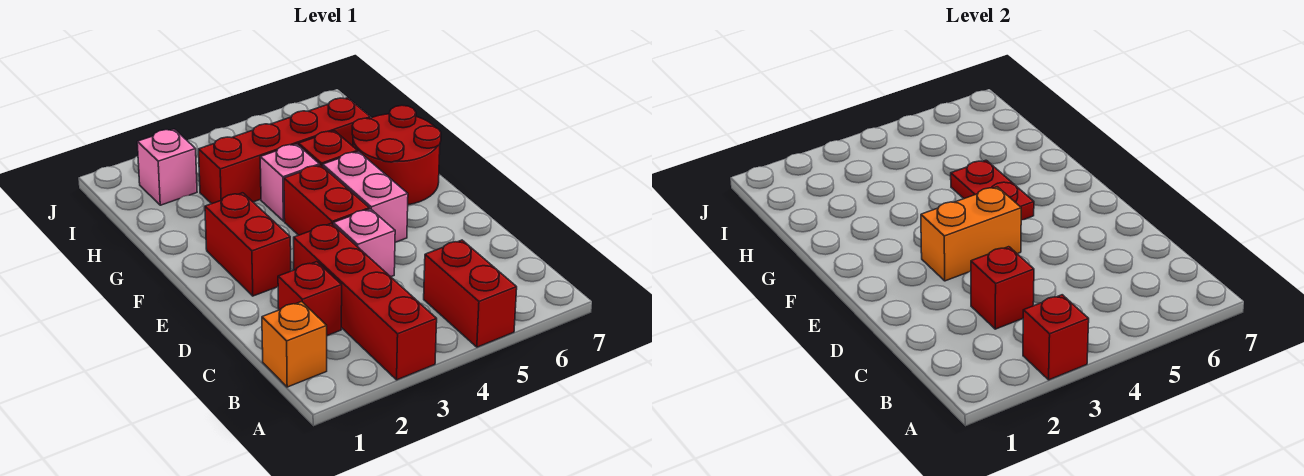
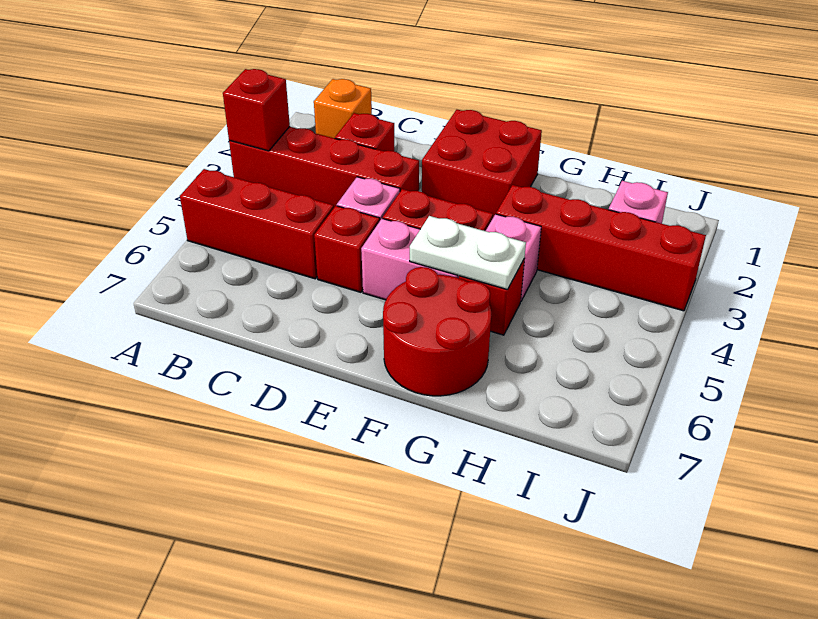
red 1x2 brick [424,240,517,347] -> red 1x3 brick [180,169,334,279]
red 1x1 brick [971,247,1034,329] -> red 1x1 brick moved to [314,206,380,292]
red 1x2 brick [205,193,291,296] -> red 2x2 brick [422,110,542,217]
orange 1x2 brick [921,187,1021,281] -> none
red 1x2 plate [951,160,1034,220] -> white 1x2 plate [410,216,526,290]
red 1x4 brick [199,98,370,204] -> red 1x4 brick turned to [496,185,706,311]

